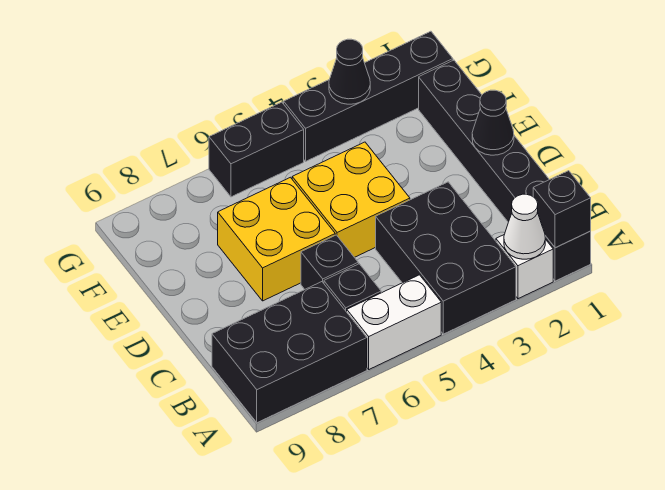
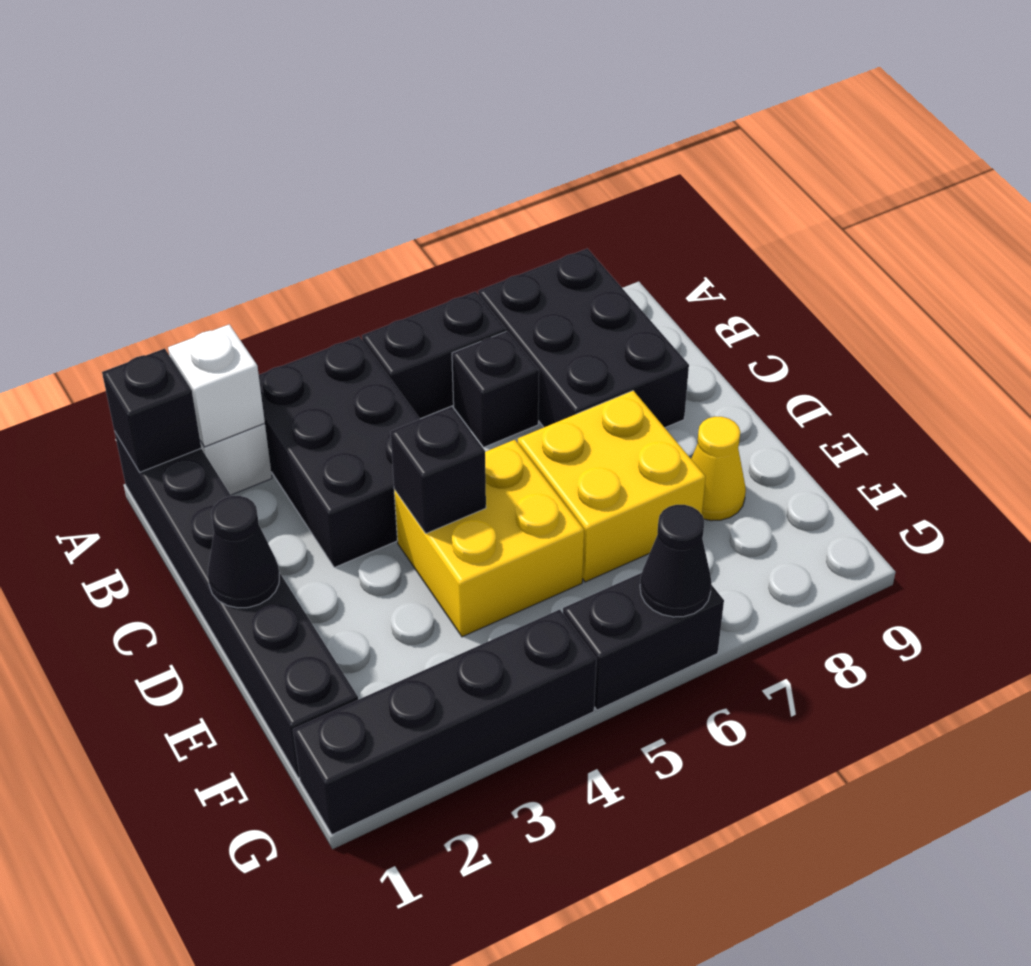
white 1x1 cone [504,194,545,259] -> white 1x1 brick [168,324,265,447]
white 1x2 brick [347,275,441,369] -> black 1x2 brick [362,292,506,419]
black 2x3 brick [212,282,367,423] -> black 2x3 brick turned to [478,248,689,428]
black 1x1 brick [301,235,358,289] -> black 1x1 brick moved to [390,407,486,533]
none -> yellow 1x1 cone [691,417,746,521]
black 1x1 cone [329,39,370,104] -> black 1x1 cone moved to [640,505,711,617]

